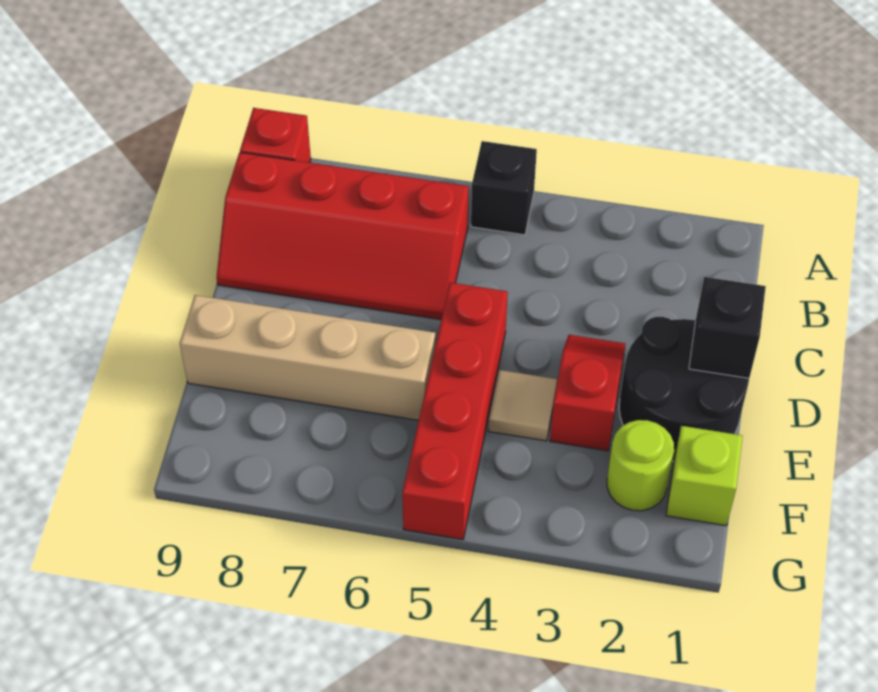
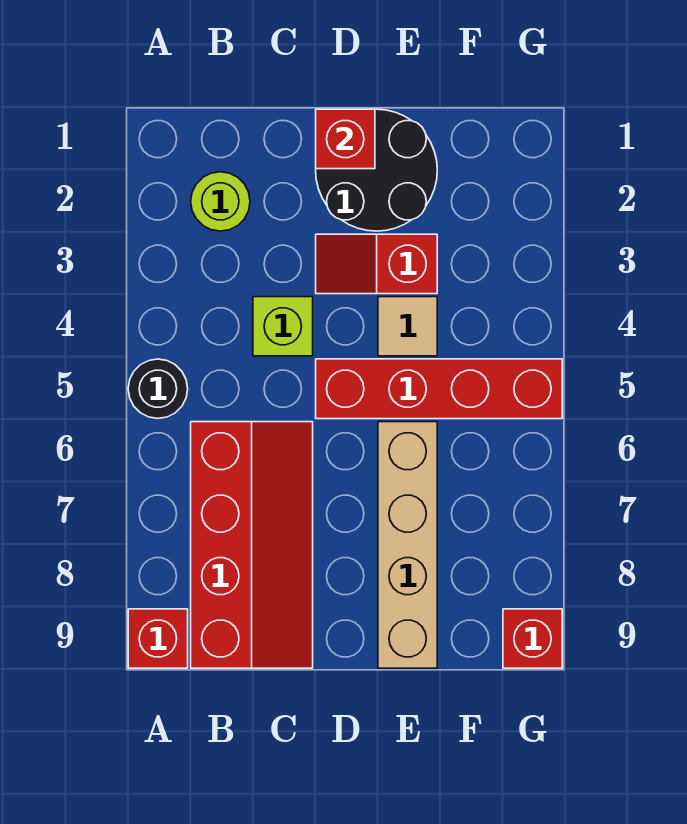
black 1x1 brick [471,141,537,235] -> black 1x1 round brick [128,359,188,418]
black 1x1 brick [689,277,766,378] -> red 1x1 brick [316,109,375,169]
lime 1x1 brick [666,426,742,526] -> lime 1x1 brick moved to [253,297,313,356]
lime 1x1 round brick [607,420,674,511] -> lime 1x1 round brick moved to [191,172,250,231]
none -> red 1x1 brick [503,609,562,668]

